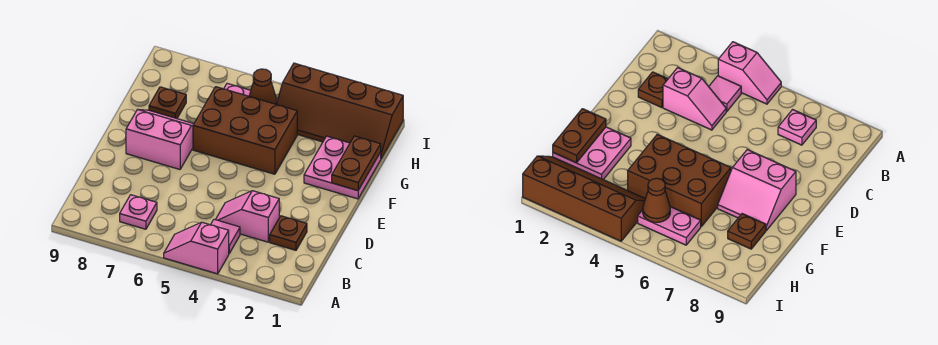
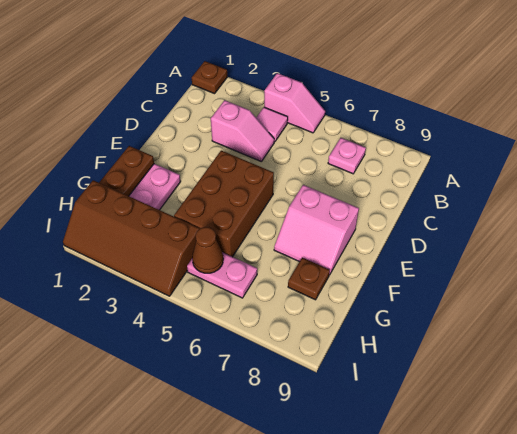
brown 1x1 plate [270,216,307,250] -> brown 1x1 plate moved to [192,61,227,94]
brown 2x3 brick [193,87,297,174] -> brown 2x3 brick turned to [174,151,274,257]
brown 2x4 slope [276,63,403,158] -> brown 2x4 slope turned to [63,180,200,296]

